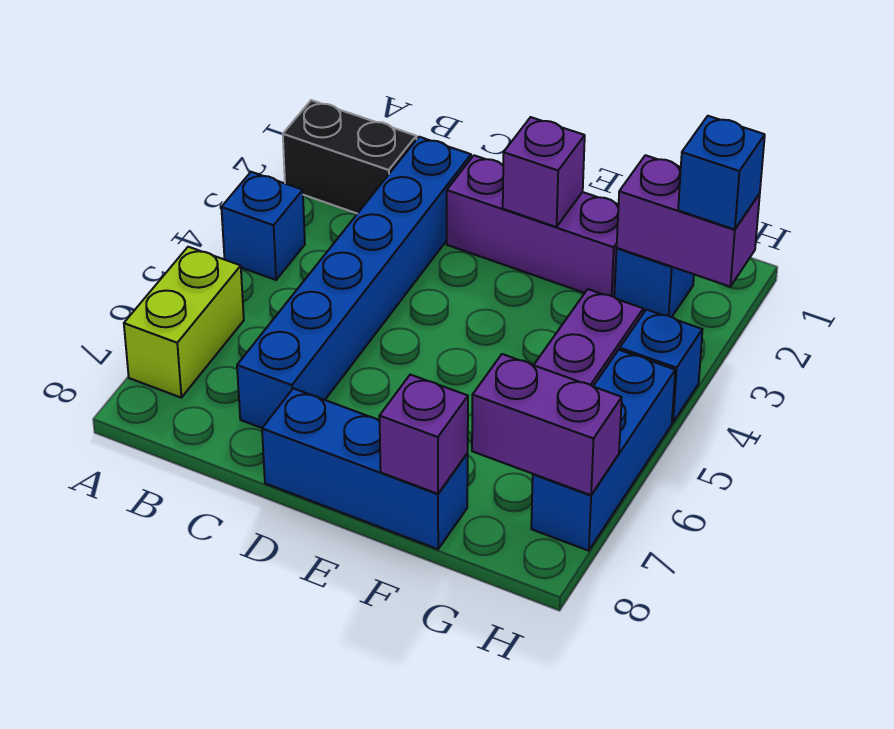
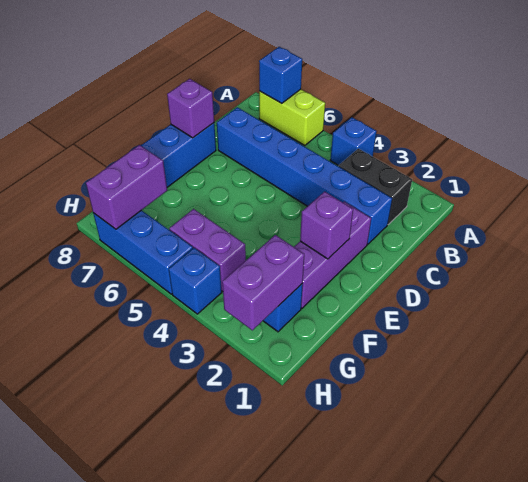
black 1x2 brick [283,100,416,214] -> black 1x2 brick turned to [339,149,412,224]
purple 1x1 brick [379,375,468,494] -> purple 1x1 brick moved to [167,79,214,138]
blue 1x1 brick [678,116,765,229] -> blue 1x1 brick moved to [259,47,302,103]

